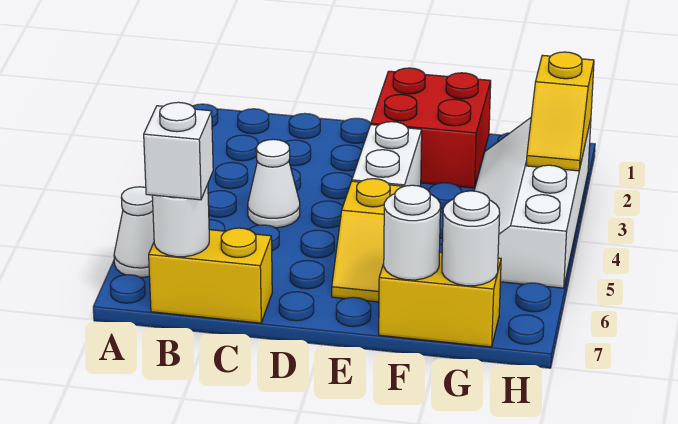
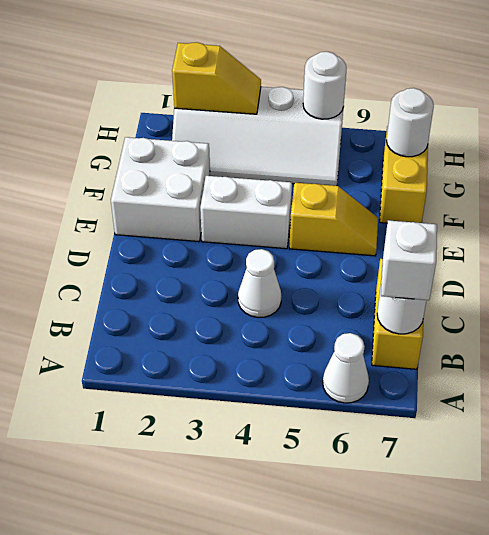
red 2x2 brick [371,68,491,188] -> white 2x2 brick [111,137,210,242]
white 1x1 round brick [384,185,440,280] -> white 1x1 round brick moved to [303,52,346,119]

